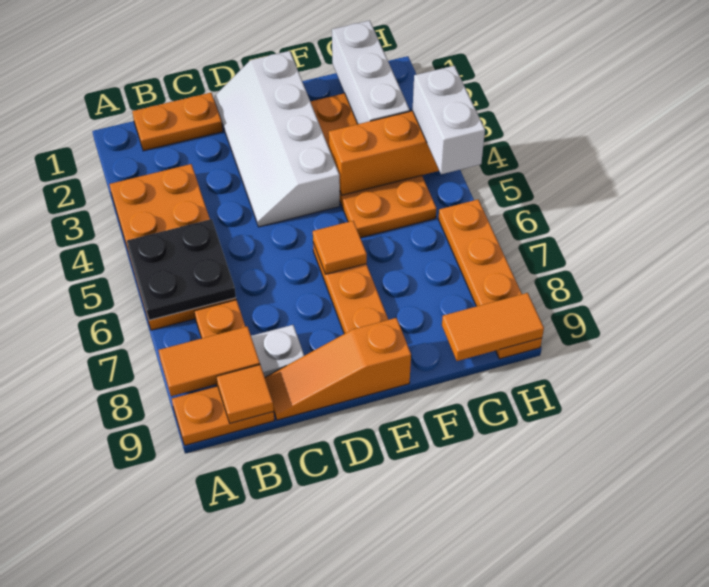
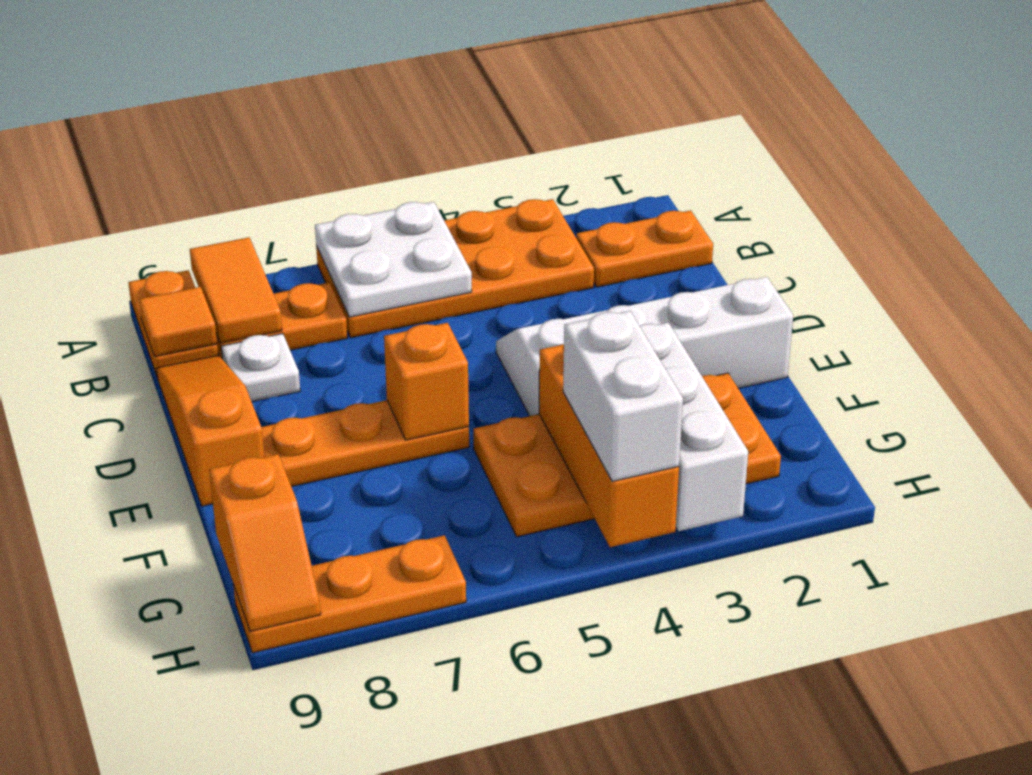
black 2x2 plate [127,219,236,320] -> white 2x2 plate [315,202,472,317]
orange 1x2 plate [132,93,223,151] -> orange 1x2 plate turned to [576,210,713,287]
orange 1x1 tile [313,221,367,274] -> orange 1x1 brick [384,323,469,440]
white 1x3 brick [332,20,410,124] -> white 1x3 brick turned to [639,323,748,531]
orange 1x2 tile [442,293,544,361] -> orange 1x2 slope [209,454,321,631]
white 1x2 brick [412,66,485,174] -> white 1x2 brick turned to [563,311,683,482]
orange 1x4 plate [438,200,542,359] -> orange 1x3 plate [233,535,466,653]

